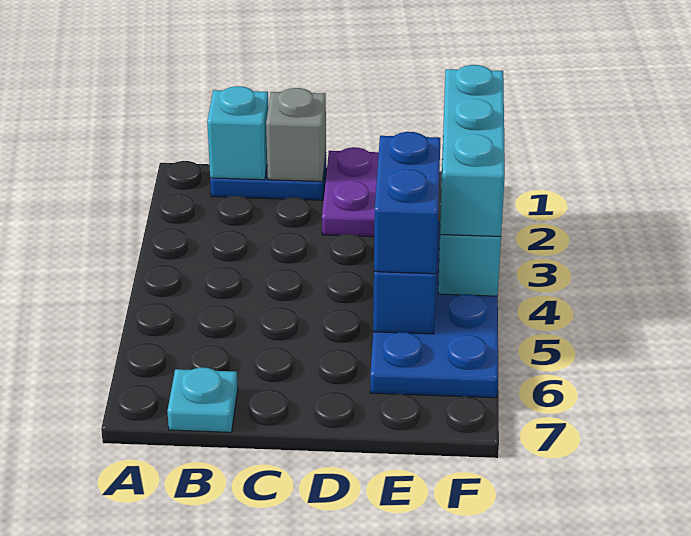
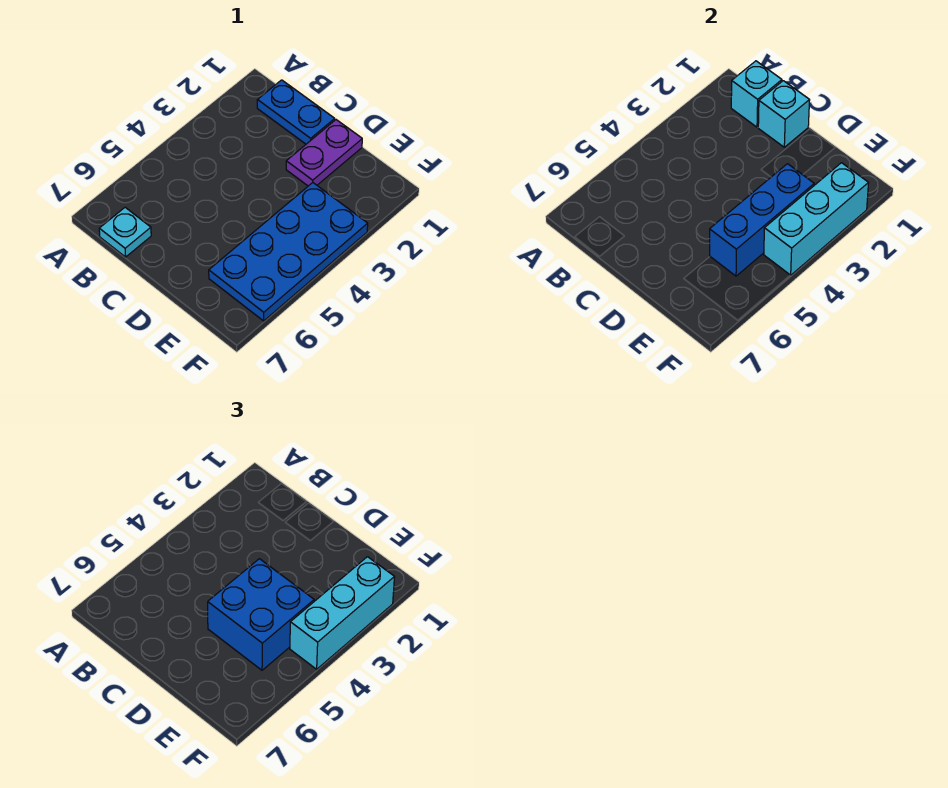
grey 1x1 brick [266,88,326,181] -> cyan 1x1 brick [758,81,810,147]
blue 1x2 brick [374,132,440,274] -> blue 2x2 brick [208,559,314,670]

